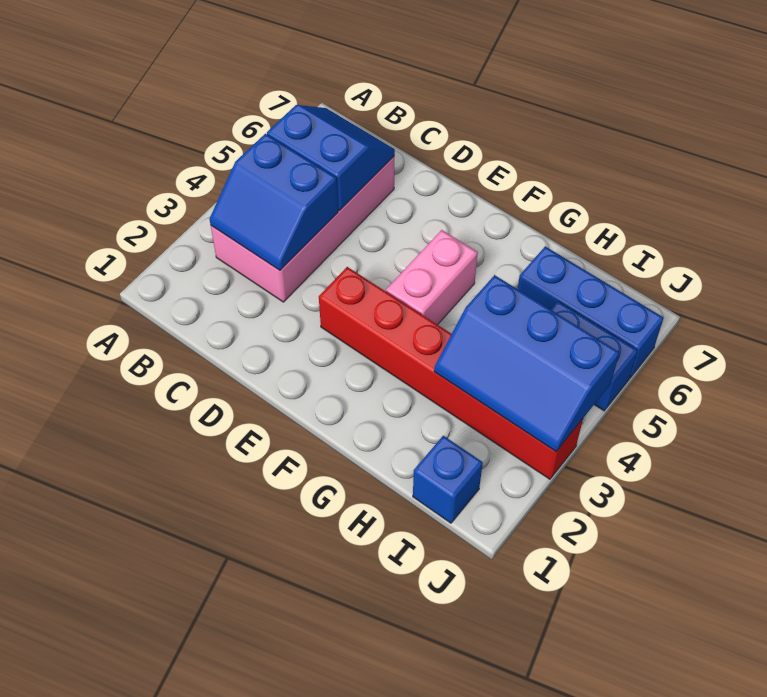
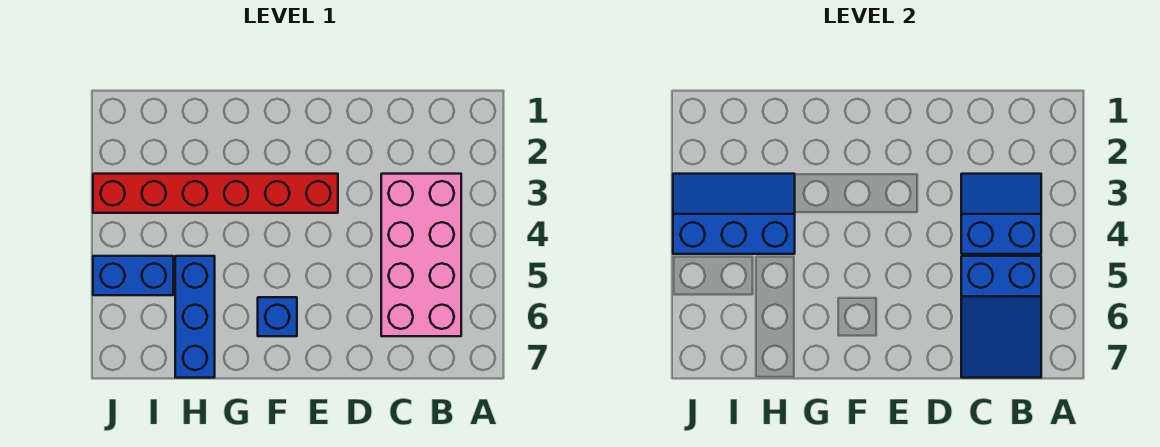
blue 2x2 slope [267,105,395,211] -> blue 2x3 slope [961,256,1041,378]
pink 1x2 brick [386,230,478,325] -> none
blue 1x3 brick [518,246,664,378] -> blue 1x3 brick turned to [175,256,215,378]
blue 1x1 brick [413,436,483,523] -> blue 1x1 brick moved to [258,297,297,336]

